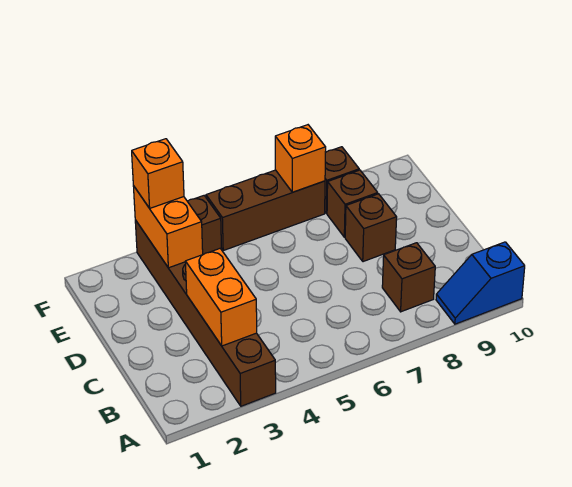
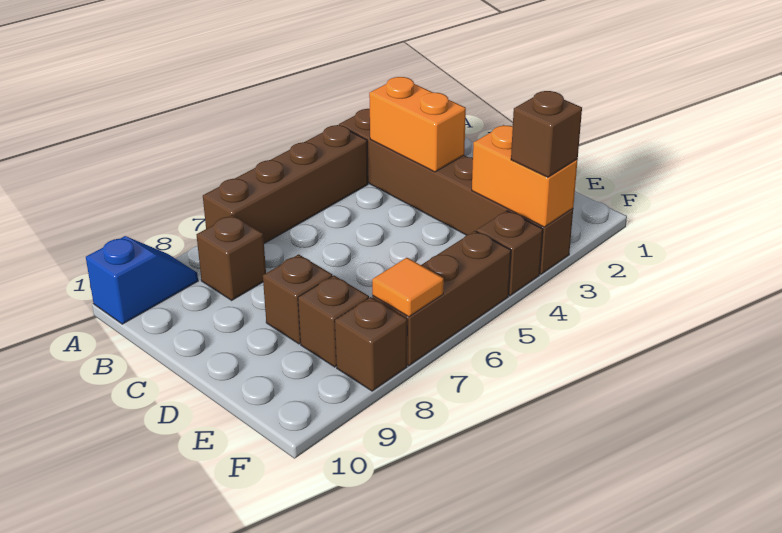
none -> brown 1x4 brick [203,125,368,243]
orange 1x1 brick [132,139,184,208] -> brown 1x1 brick [511,91,582,177]
orange 1x1 brick [275,125,326,192] -> orange 1x1 tile [372,258,444,317]

